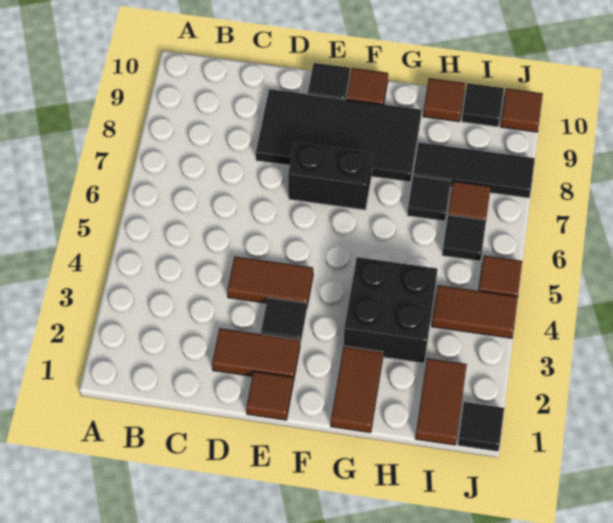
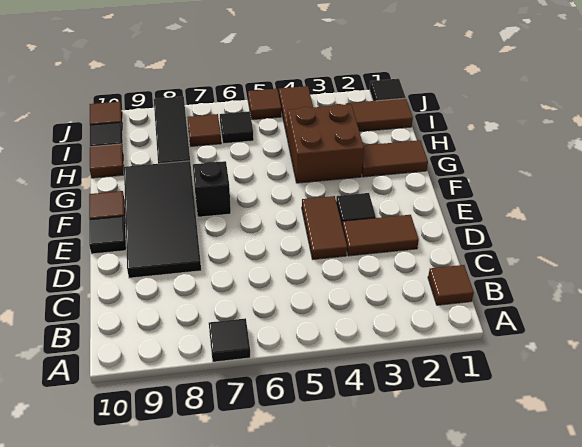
brown 1x2 tile [212,328,300,382] -> brown 1x2 tile turned to [342,215,419,256]
brown 1x1 tile [246,371,293,420] -> brown 1x1 tile moved to [428,265,474,305]
black 1x2 brick [288,142,372,210] -> black 1x1 brick [193,161,231,217]
black 2x2 brick [344,257,437,363] -> brown 2x2 brick [287,104,364,183]
black 1x1 tile [407,176,451,221] -> black 1x1 tile moved to [209,318,250,362]

